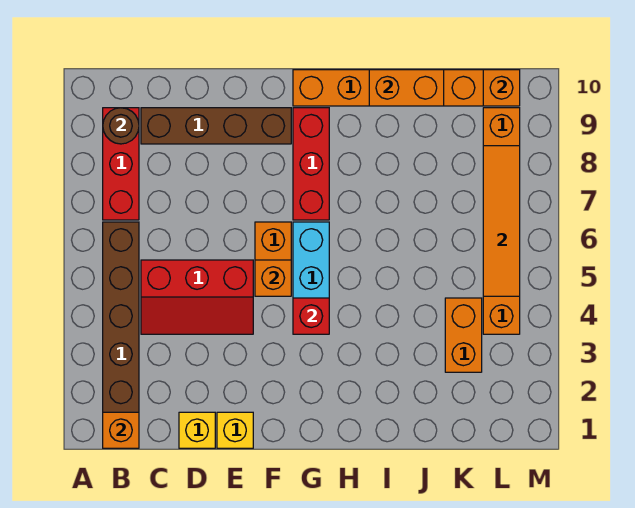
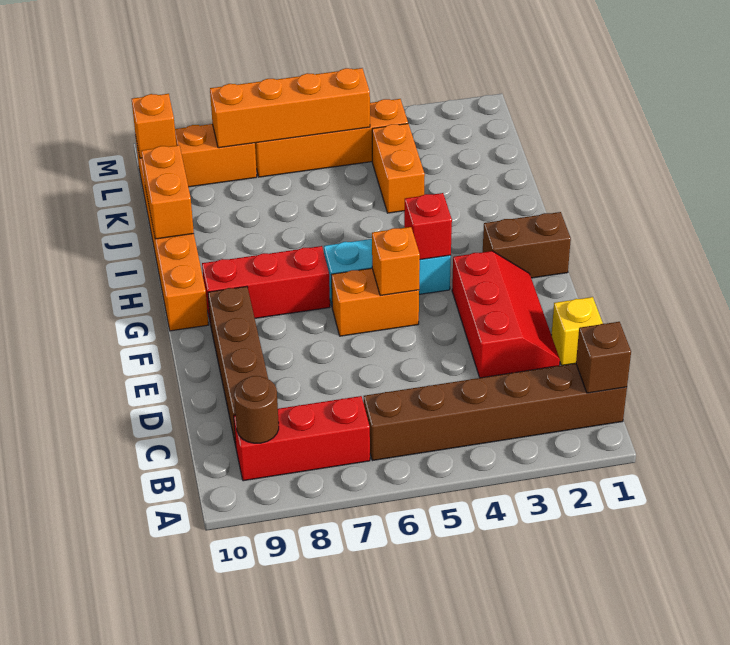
orange 1x1 brick [103,412,139,448] -> brown 1x1 brick [576,322,631,393]
red 2x3 slope [141,260,253,334] -> red 2x3 slope moved to [452,251,560,378]
yellow 1x1 brick [217,412,253,448] -> none
none -> brown 1x2 brick [483,212,571,278]
orange 1x2 brick [445,298,482,372] -> orange 1x2 brick turned to [372,124,425,213]
orange 1x4 tile [483,146,520,296] -> orange 1x4 brick [210,68,370,148]

